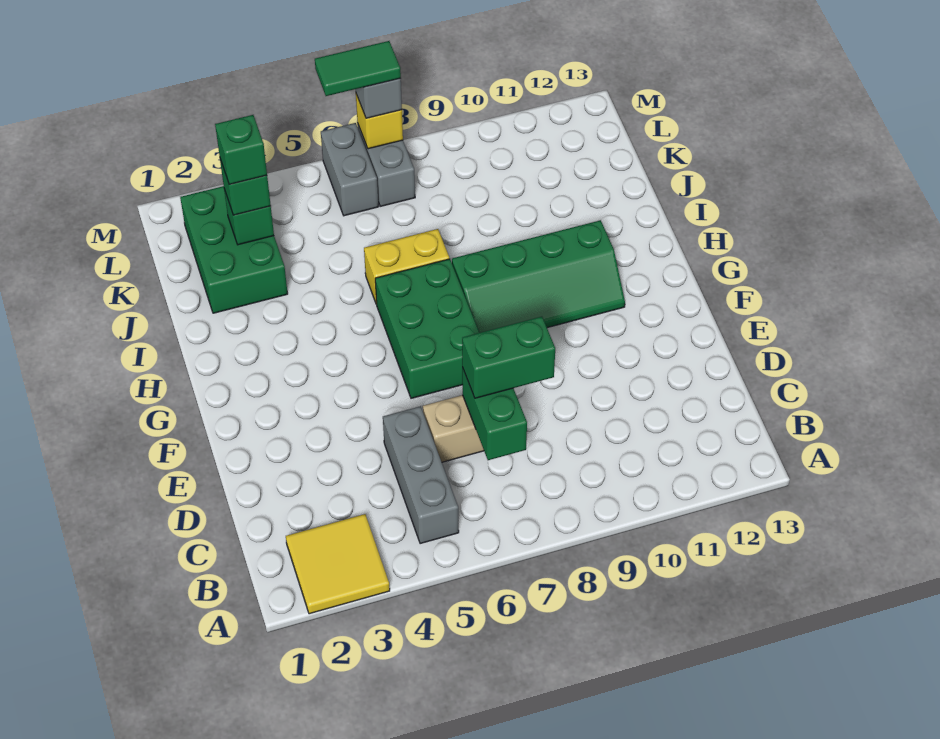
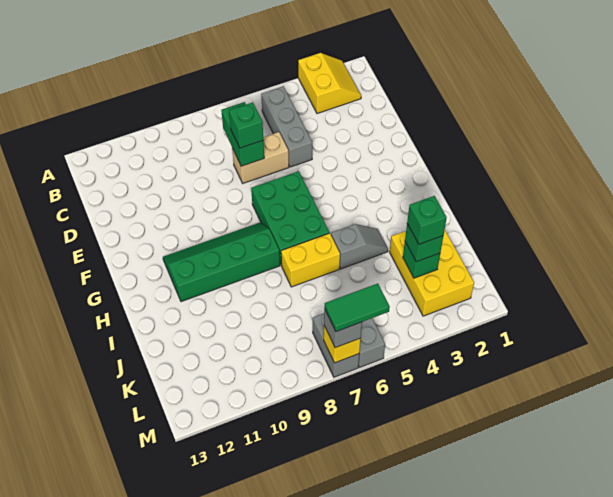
yellow 2x2 tile [286,514,390,614] -> yellow 2x2 slope [298,53,361,114]
green 1x2 brick [462,317,555,398] -> green 1x1 brick [229,102,263,148]
none -> grey 1x2 slope [331,224,388,269]
green 2x3 brick [180,186,288,313] -> yellow 2x3 brick [390,230,474,316]

